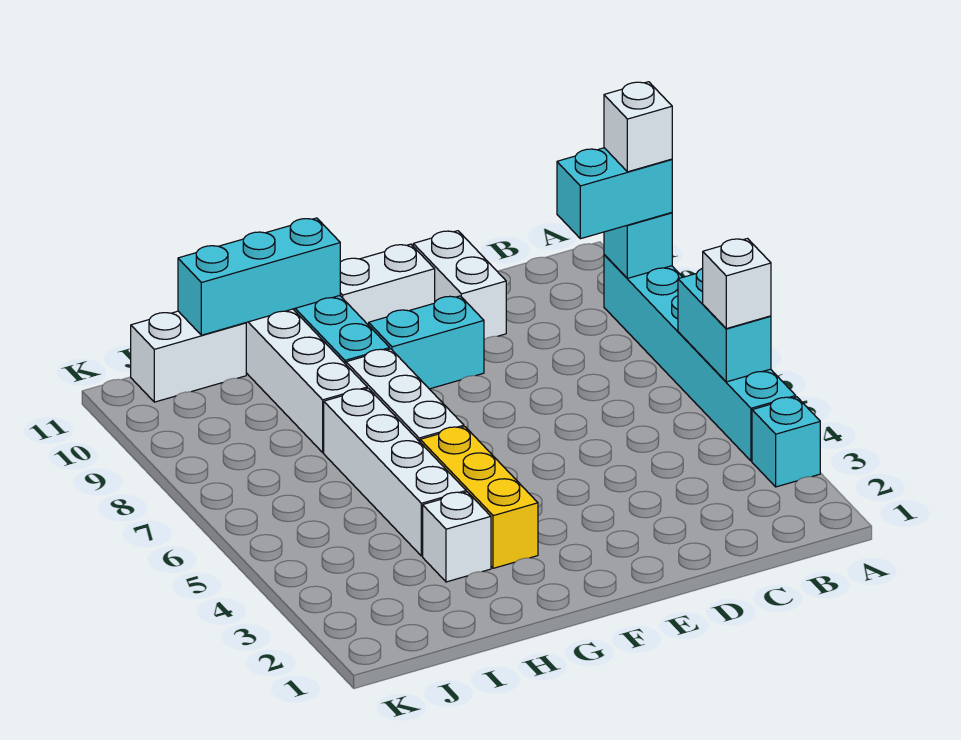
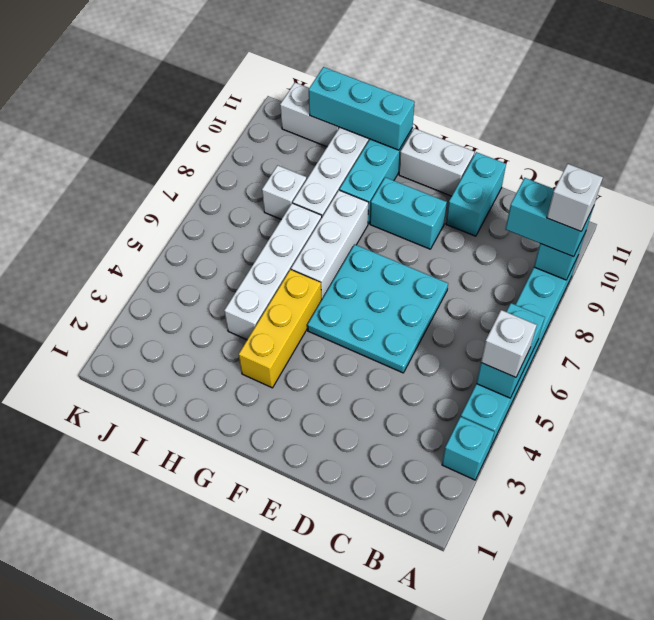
none -> cyan 3x3 plate [307,244,448,373]
white 1x2 brick [413,231,506,340] -> cyan 1x2 brick [446,152,506,236]
white 1x1 brick [423,492,491,582] -> white 1x1 brick moved to [262,165,307,219]

